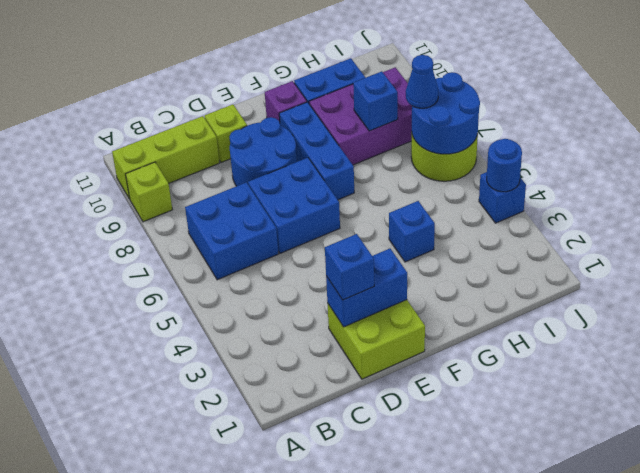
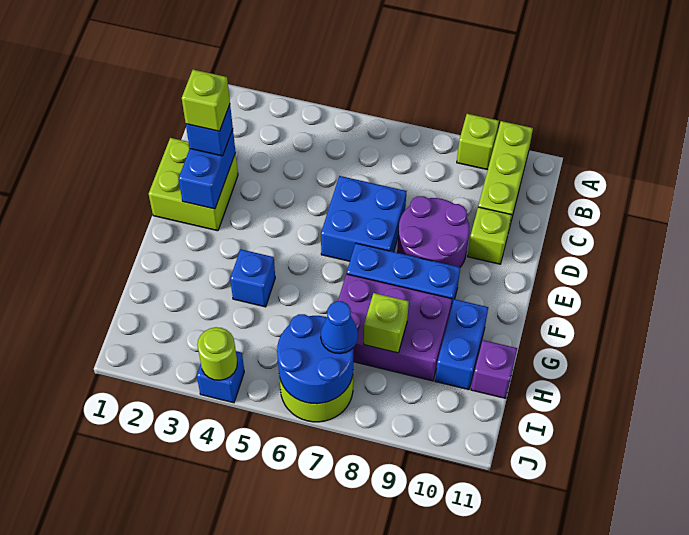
blue 2x2 brick [185,182,278,280] -> none
none -> lime 1x1 brick [182,70,230,131]
blue 2x2 round brick [230,117,297,186] -> purple 2x2 round brick [398,196,469,267]
purple 1x1 brick [265,81,307,122] -> purple 1x1 brick moved to [471,340,517,398]
purple 2x3 brick [309,67,412,165] -> purple 2x3 brick turned to [338,274,452,381]
blue 1x1 brick [353,71,398,131] -> lime 1x1 brick [364,293,409,353]
blue 1x1 round brick [487,139,522,192] -> lime 1x1 round brick [197,327,237,380]

